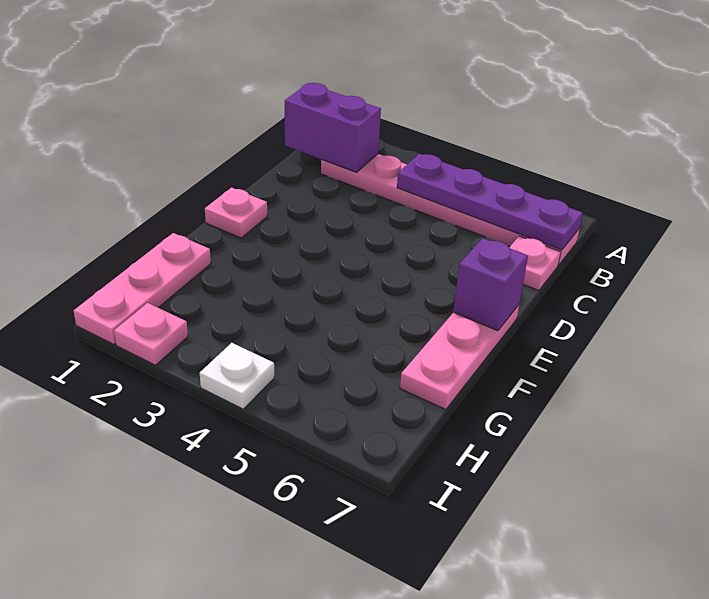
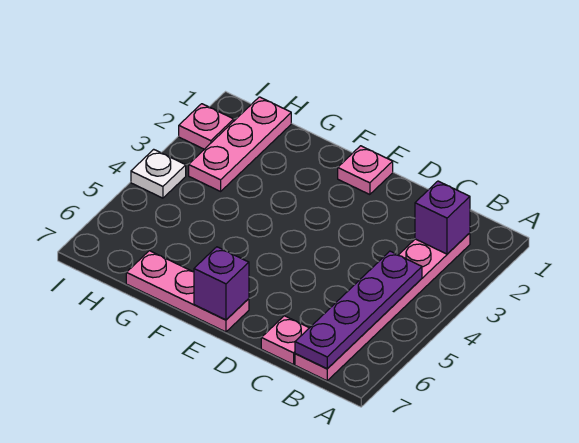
purple 1x2 brick [285,83,381,172] -> purple 1x1 brick [415,181,470,254]
pink 1x3 plate [74,233,211,344] -> pink 1x3 plate turned to [189,97,291,191]

